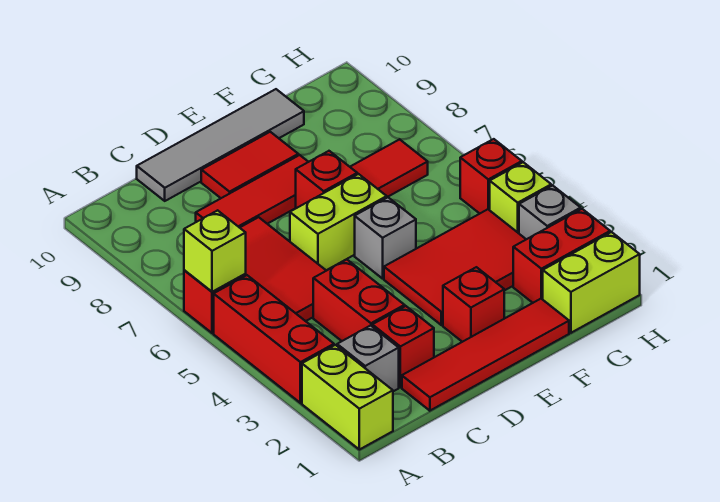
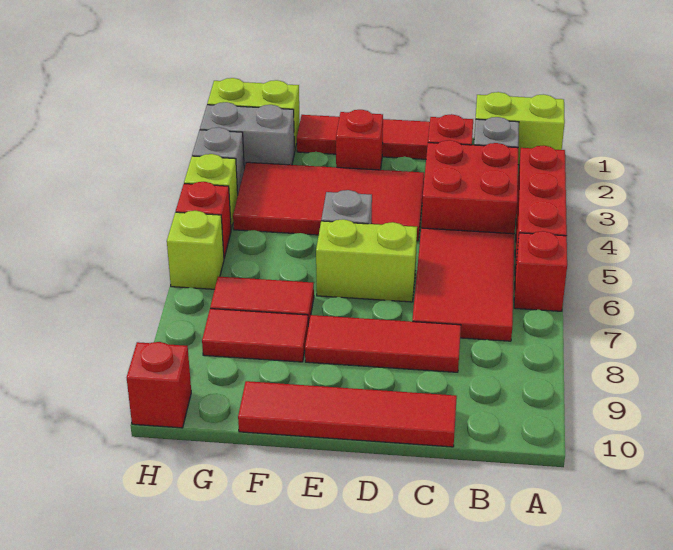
lime 1x2 brick [302,345,393,450] -> lime 1x2 brick turned to [474,92,565,165]
lime 1x1 brick [184,210,246,292] -> lime 1x1 brick moved to [167,211,224,289]
red 1x2 brick [313,260,405,341] -> red 2x2 brick [421,140,518,234]
grey 1x4 tile [137,89,304,201] -> red 1x4 tile [238,381,457,447]
red 1x2 tile [201,132,298,198] -> red 1x2 tile moved to [202,309,308,362]
red 2x3 tile [384,209,526,325] -> red 2x4 tile [233,162,424,241]
red 1x1 brick [296,151,357,208] -> red 1x1 brick moved to [127,342,191,428]
red 1x2 brick [513,209,610,303] -> grey 1x2 brick [200,102,295,169]

